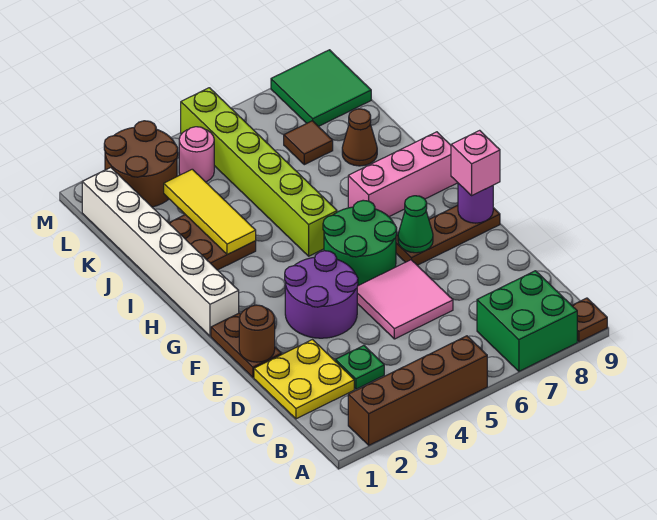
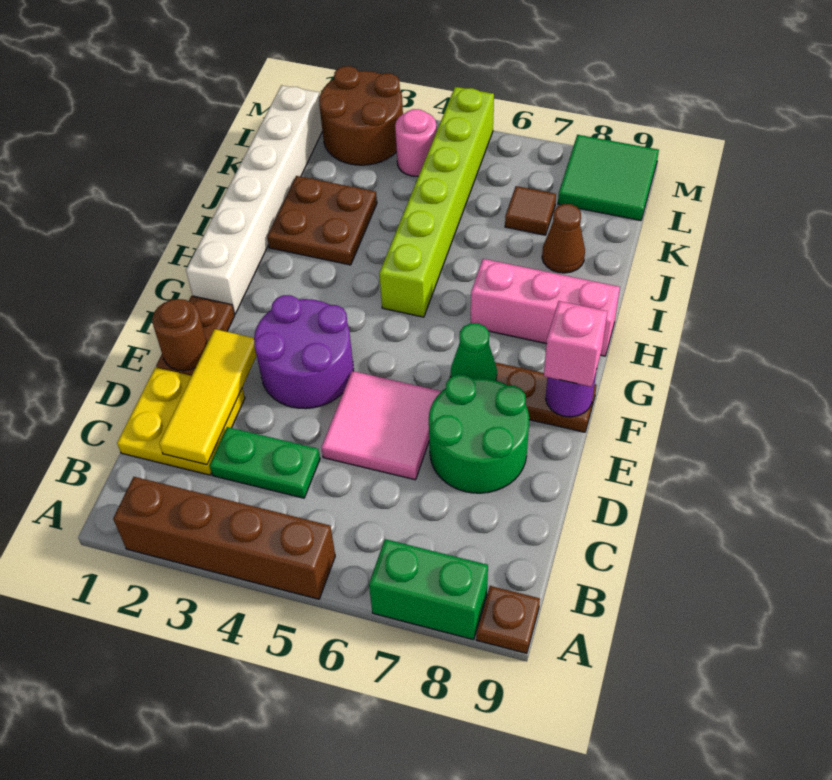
green 2x2 brick [477,271,577,371] -> green 1x2 brick [369,539,488,640]
green 1x1 plate [335,346,384,389] -> green 1x2 plate [210,427,320,498]
green 2x2 round brick [323,200,397,286] -> green 2x2 round brick moved to [429,374,529,493]
yellow 1x3 tile [164,169,256,255] -> yellow 1x3 tile moved to [159,329,257,465]

